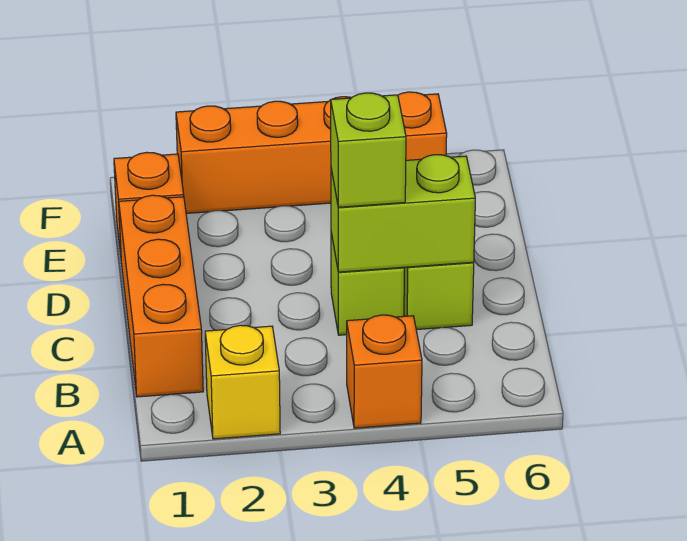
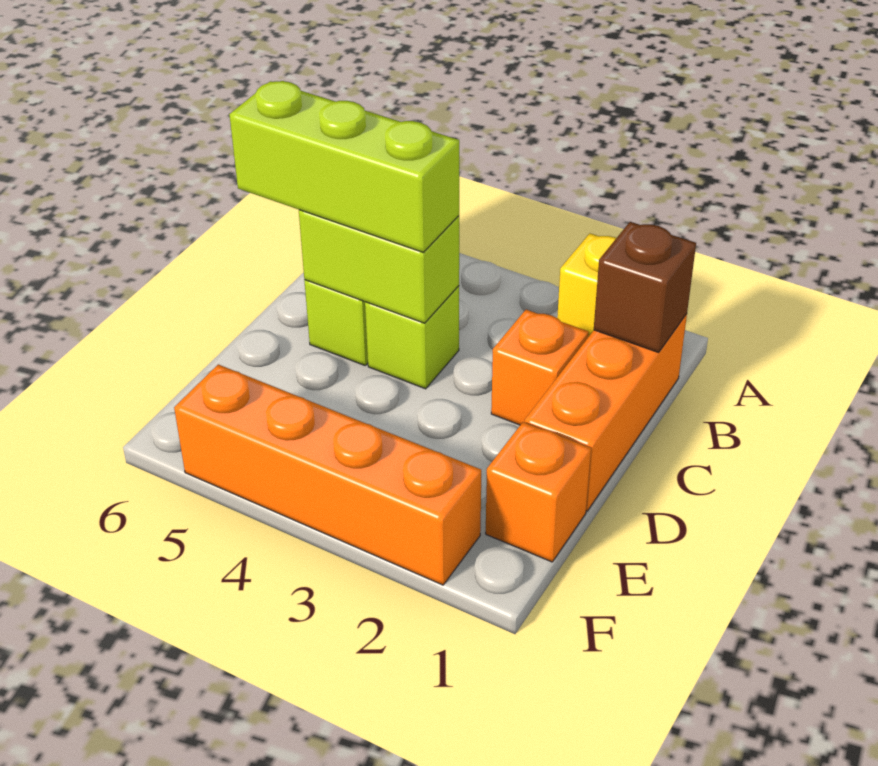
orange 1x1 brick [347,315,422,428] -> orange 1x1 brick moved to [491,310,589,425]
none -> brown 1x1 brick [594,222,696,352]
lime 1x1 brick [331,93,406,207] -> lime 1x3 brick [229,81,459,252]

